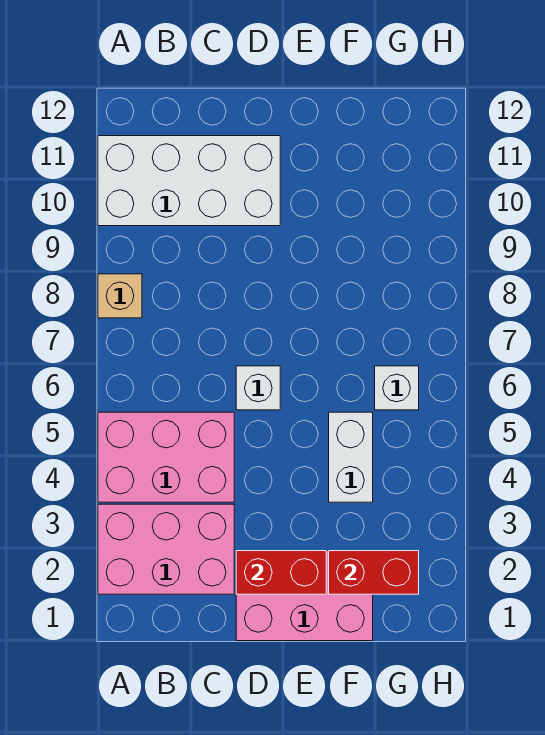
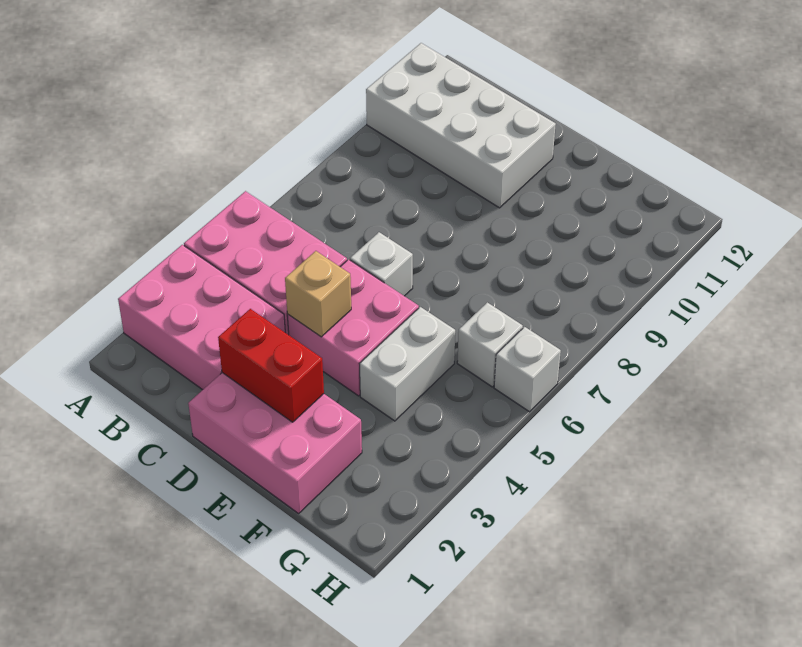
tan 1x1 brick [98,274,142,318] -> tan 1x1 brick moved to [285,251,351,337]
none -> pink 2x2 brick [287,259,419,396]
red 1x2 brick [329,551,419,594] -> none
none -> white 1x1 brick [494,327,561,412]

